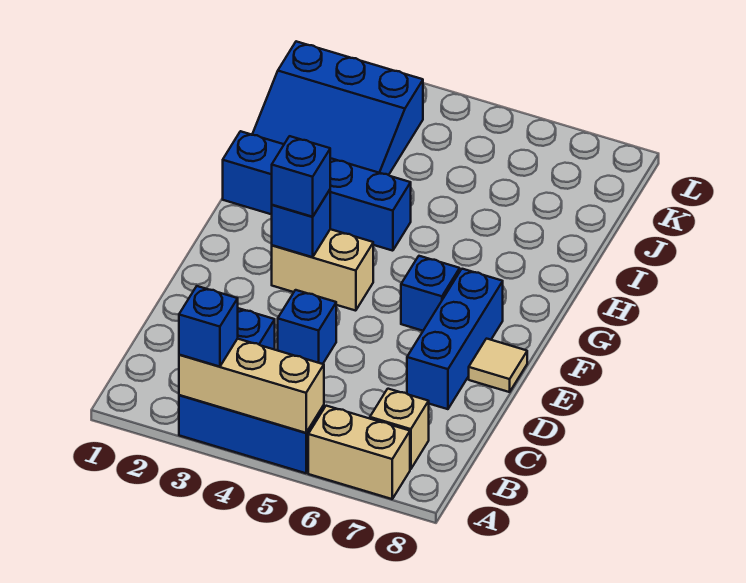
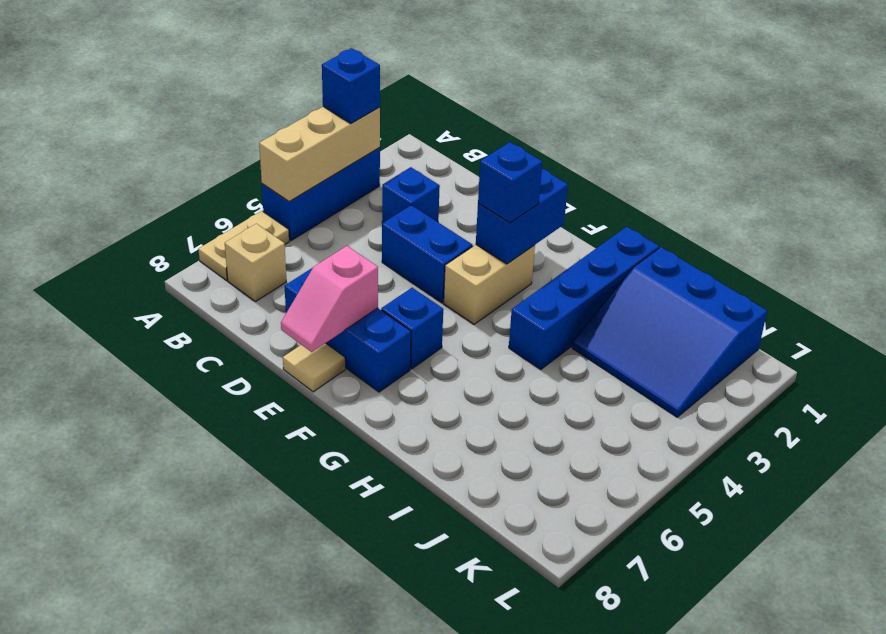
tan 1x2 brick [308,406,410,499] -> tan 1x2 plate [198,211,289,280]
blue 1x1 brick [278,290,336,364] -> blue 1x2 brick [382,205,473,303]
none -> pink 1x2 slope [281,246,378,352]
blue 1x1 brick [272,190,330,257] -> blue 1x2 brick [476,169,568,264]
blue 3x3 slope [252,41,423,175] -> blue 3x3 slope turned to [572,247,767,417]

